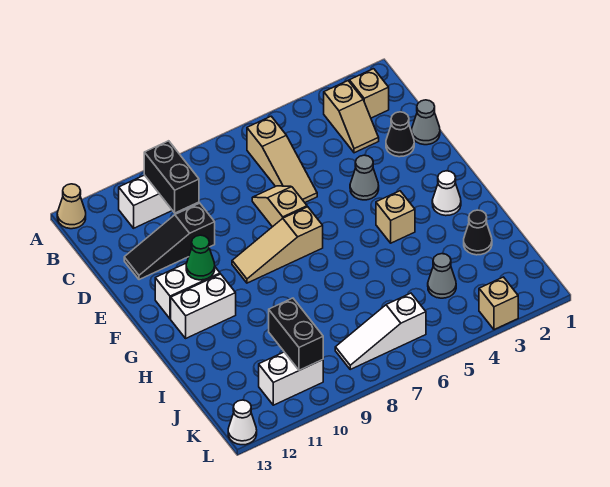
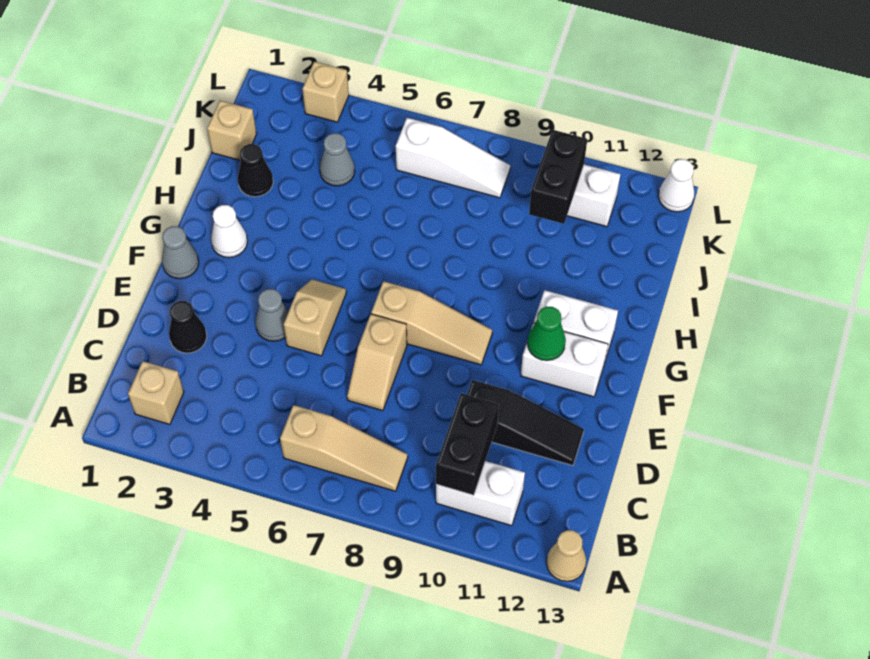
tan 1x2 slope [324,81,379,153] -> tan 1x2 slope moved to [284,279,346,356]
tan 1x3 slope [247,116,317,202] -> tan 1x3 slope turned to [280,405,408,491]
grey 1x1 cone [412,100,440,145] -> grey 1x1 cone moved to [162,226,199,279]
tan 1x1 brick [376,191,415,243] -> tan 1x1 brick moved to [207,101,257,161]

